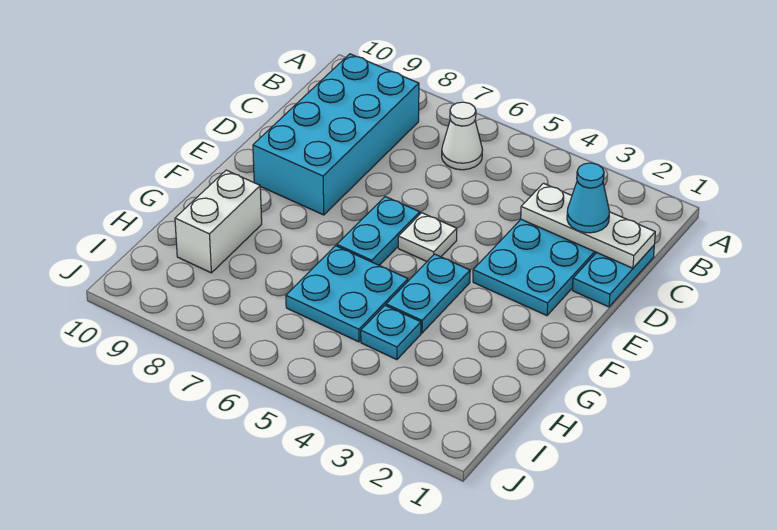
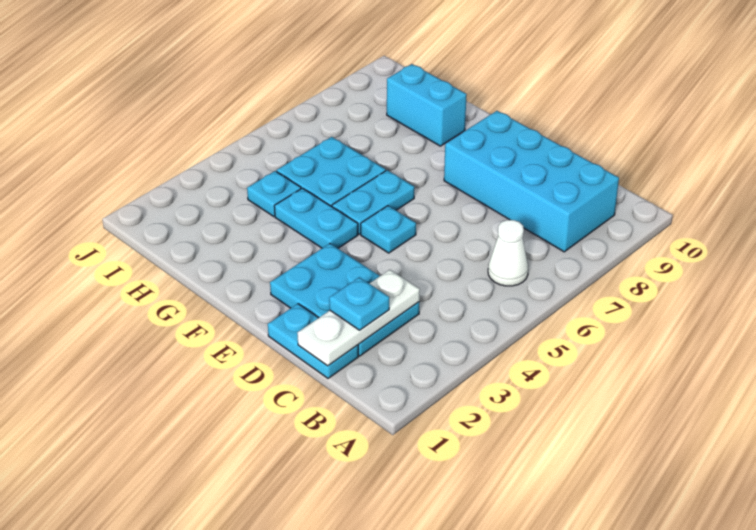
cyan 1x1 cone [567,163,610,233] -> cyan 1x1 plate [329,277,389,330]
white 1x1 plate [398,213,457,261] -> cyan 1x1 plate [361,206,416,253]
cyan 1x2 plate [337,197,420,265] -> cyan 1x2 plate turned to [332,170,414,234]
white 1x2 brick [175,170,262,273] -> cyan 1x2 brick [387,64,467,146]

